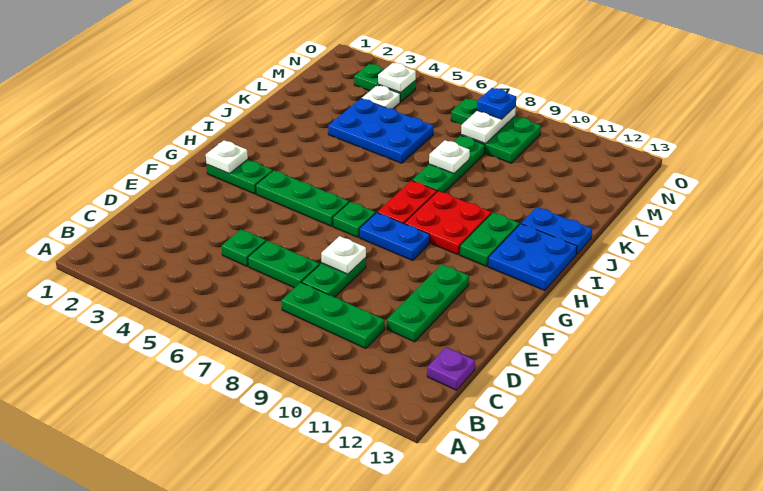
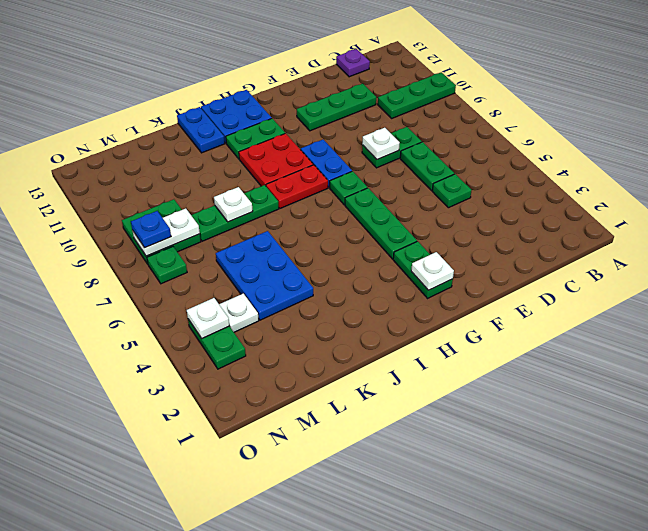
green 1x3 plate [281,283,385,348] -> green 1x3 plate turned to [378,72,456,118]

